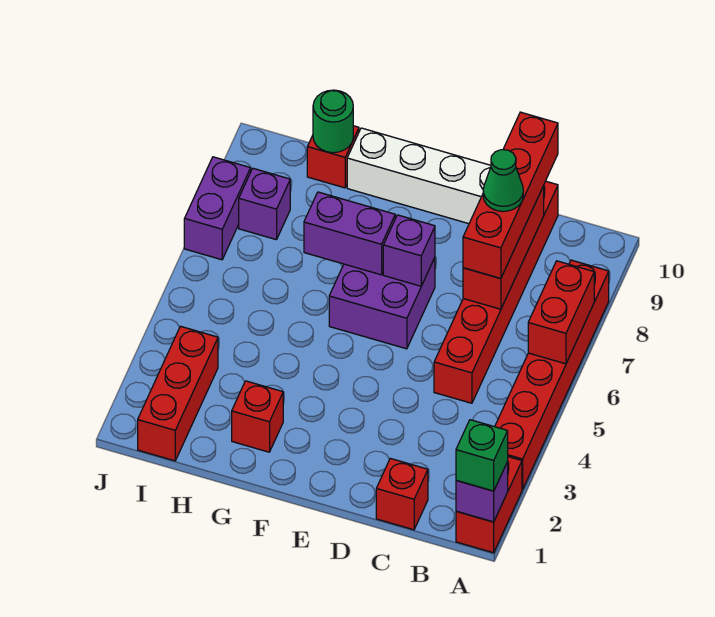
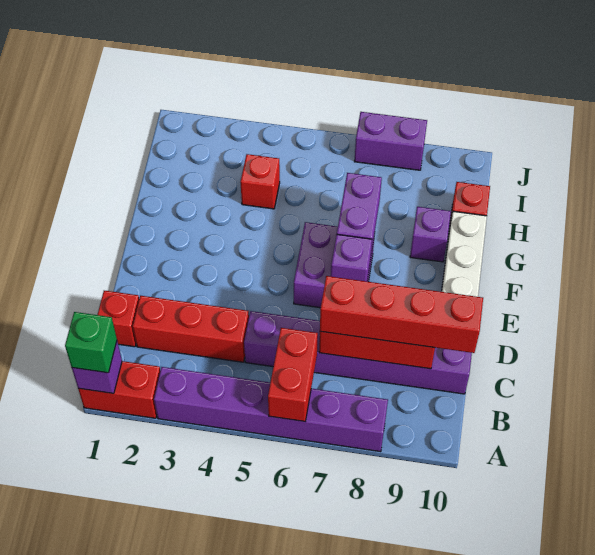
red 1x6 brick [495,260,609,489] -> purple 1x6 brick [154,367,388,452]
red 1x2 brick [528,261,594,364] -> red 1x2 brick turned to [268,328,318,422]
red 1x6 brick [434,181,558,403] -> purple 1x6 brick [244,311,472,394]
green 1x1 cone [483,150,523,212] -> none
red 1x1 brick [232,381,283,452] -> red 1x1 brick moved to [240,154,280,209]
green 1x1 round brick [313,90,353,153] -> none
red 1x3 brick [138,326,218,461] -> red 1x3 brick moved to [133,296,249,362]
purple 1x1 brick [239,168,290,240] -> purple 1x1 brick moved to [410,207,451,262]

